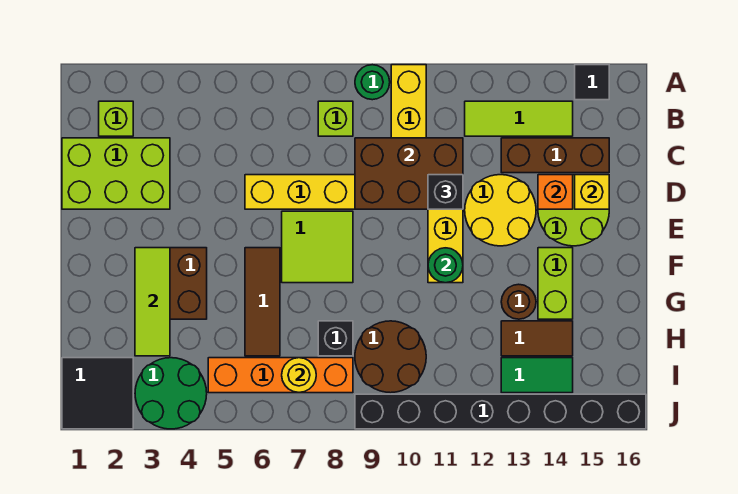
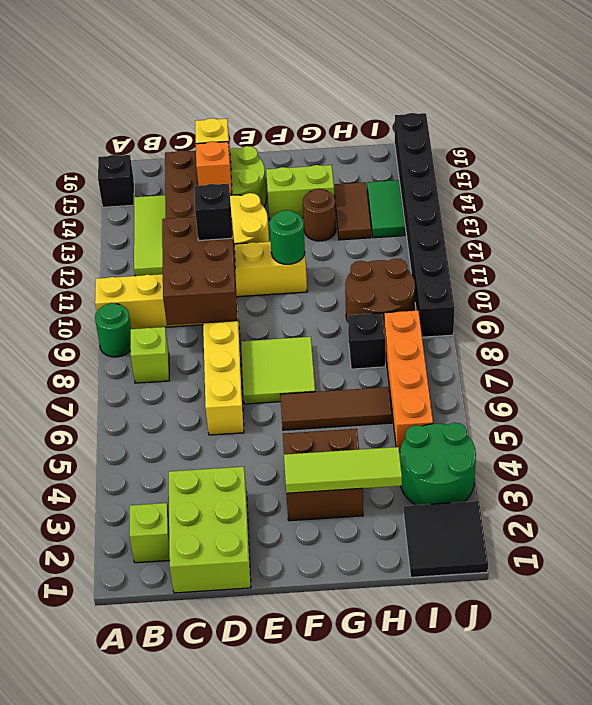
black 1x1 tile [575,65,609,100] -> black 1x1 brick [98,155,134,207]
yellow 1x1 round brick [282,358,316,393] -> none

